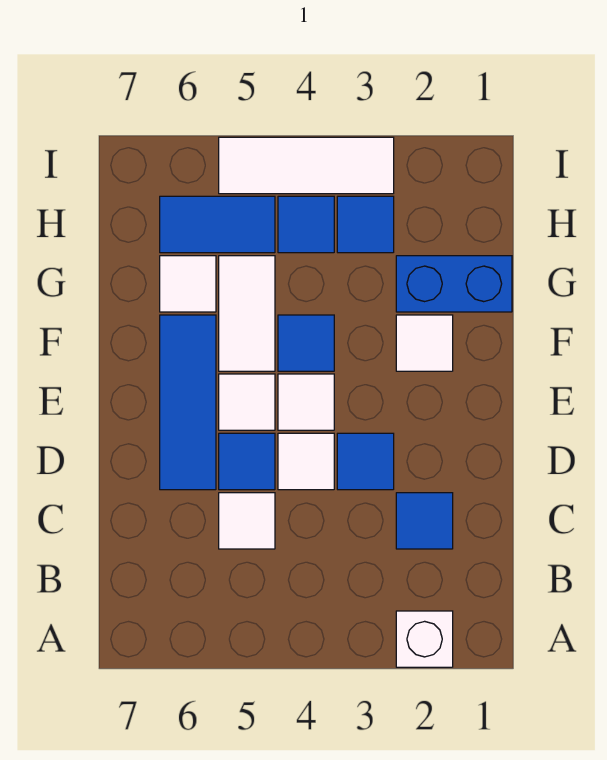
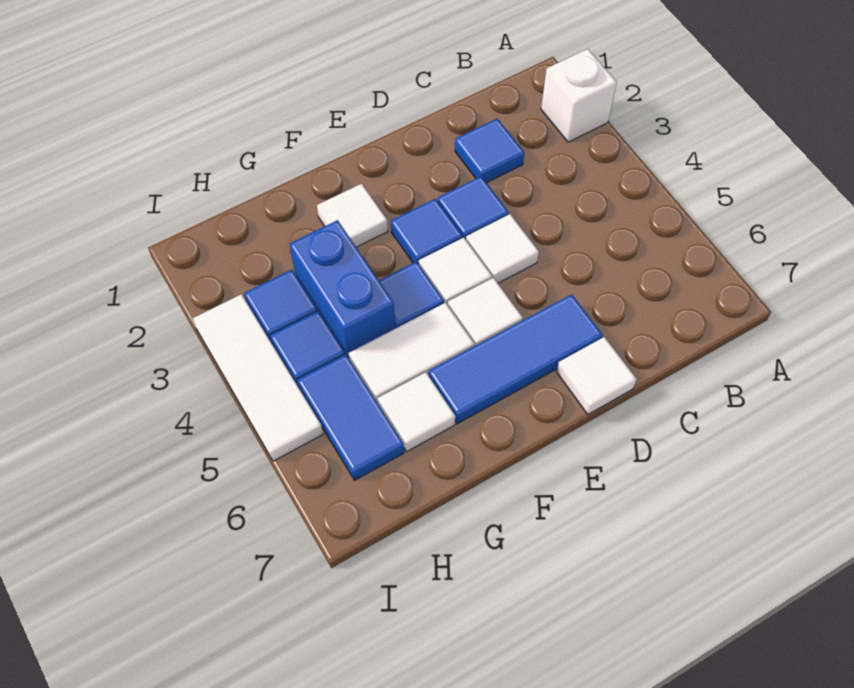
white 1x1 tile [219,493,275,549] -> white 1x1 tile moved to [557,337,637,414]
blue 1x1 tile [219,433,275,490] -> blue 1x1 tile moved to [391,199,462,264]
blue 1x2 brick [396,256,512,312] -> blue 1x2 brick moved to [290,220,395,358]

